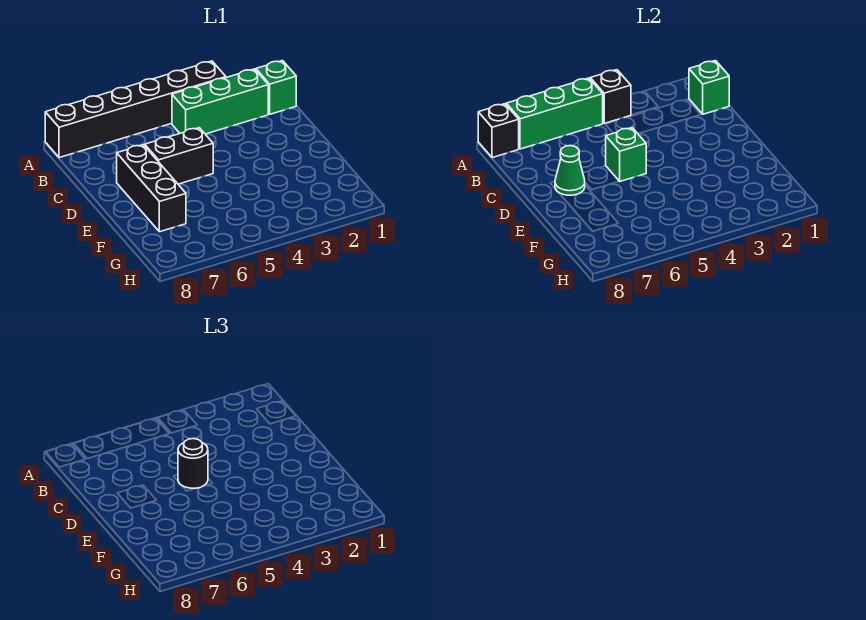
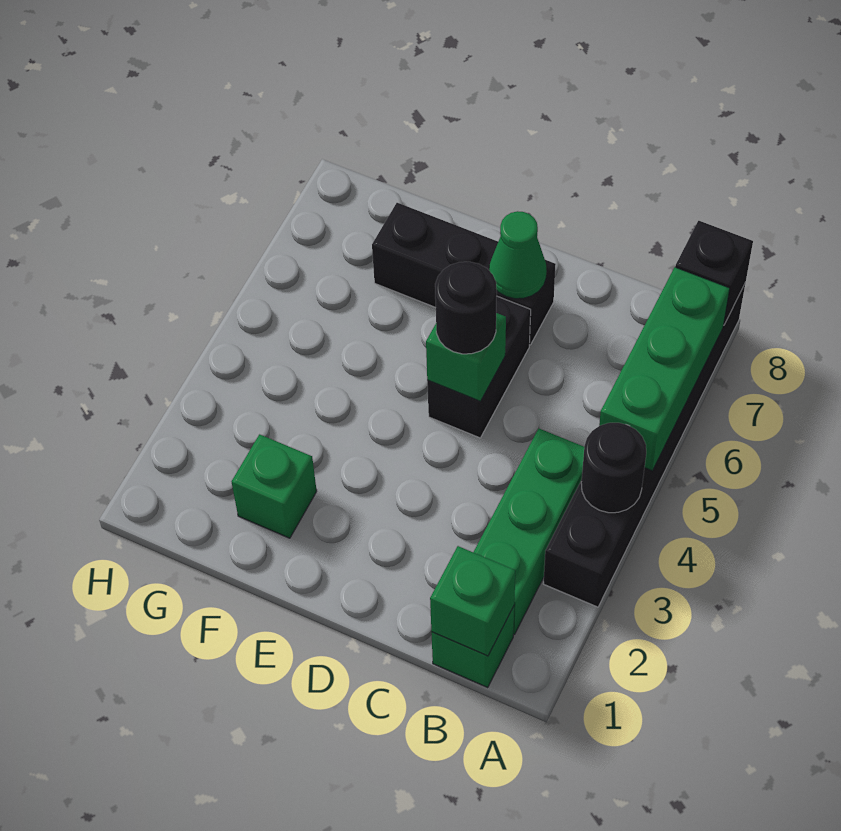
black 1x1 brick [590,70,631,123] -> black 1x1 round brick [581,423,646,513]
none -> green 1x1 brick [232,434,317,538]

